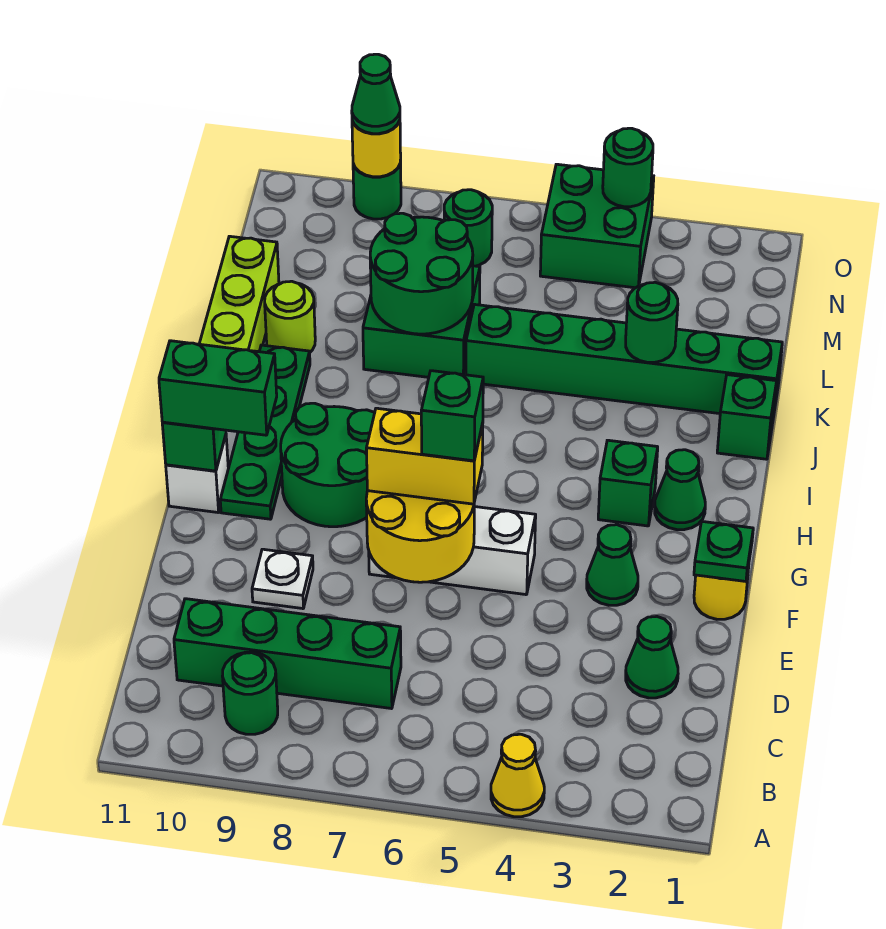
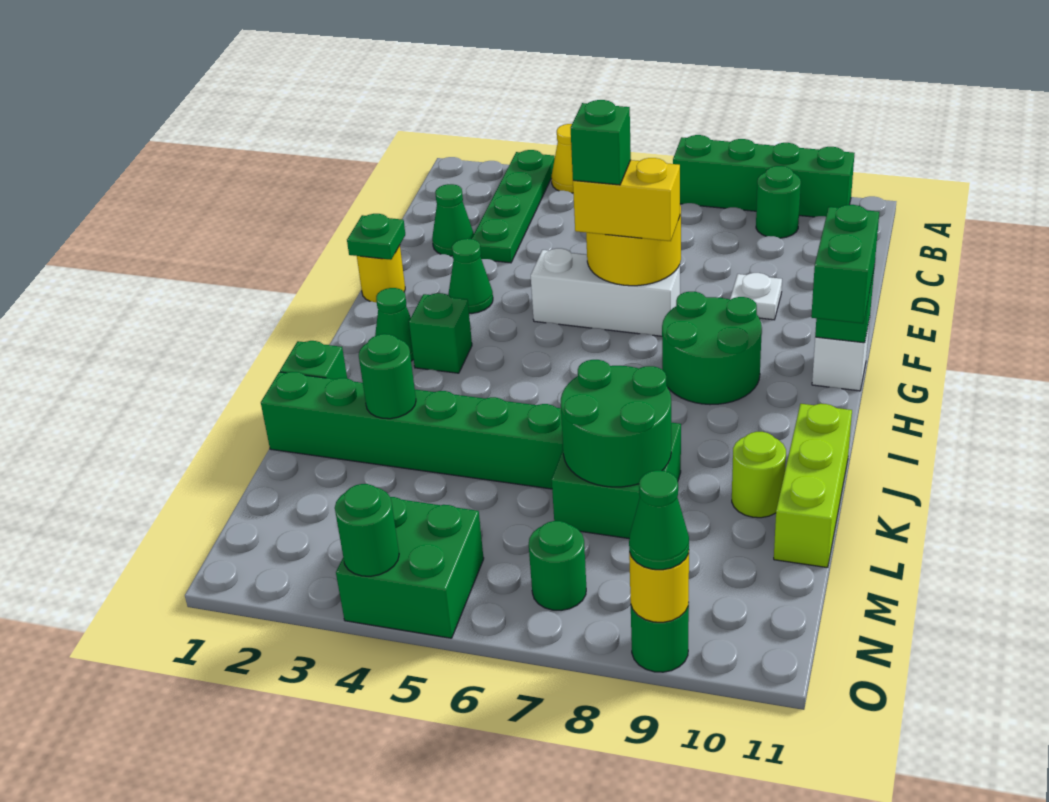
green 1x4 brick [174,599,401,709] -> green 1x4 brick moved to [673,135,855,217]
green 1x4 plate [220,345,310,519] -> green 1x4 plate moved to [472,150,555,263]
green 1x2 brick [159,341,277,435] -> green 1x2 brick turned to [811,205,879,323]

